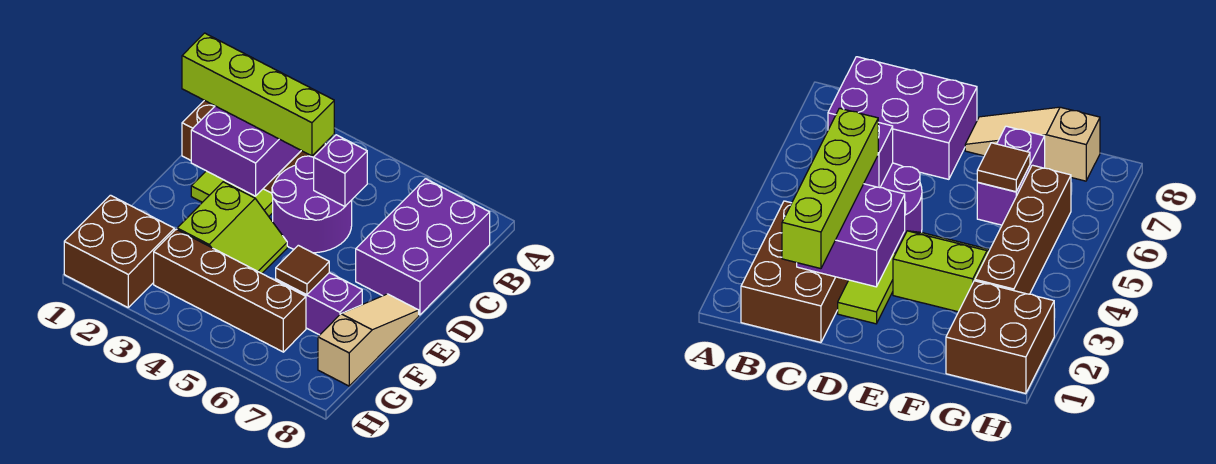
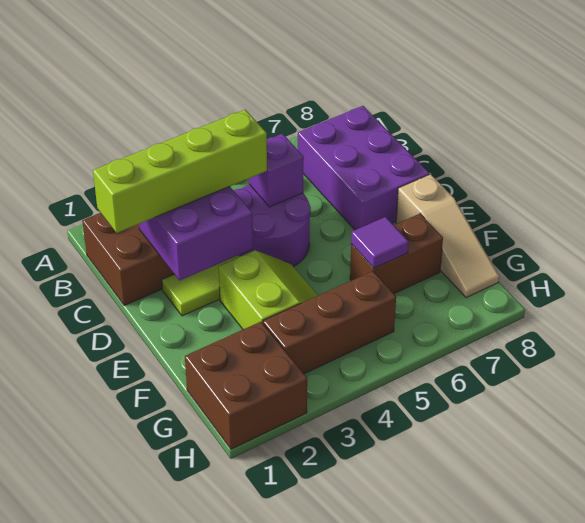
tan 1x3 slope [318,294,419,386] -> tan 1x3 slope turned to [396,174,499,298]
purple 1x2 brick [276,273,362,335] -> brown 1x2 brick [350,214,443,294]
brown 1x1 tile [276,245,329,295] -> purple 1x1 tile [351,217,409,268]
brown 1x4 brick [154,229,306,352] -> brown 1x3 brick [263,271,396,374]

